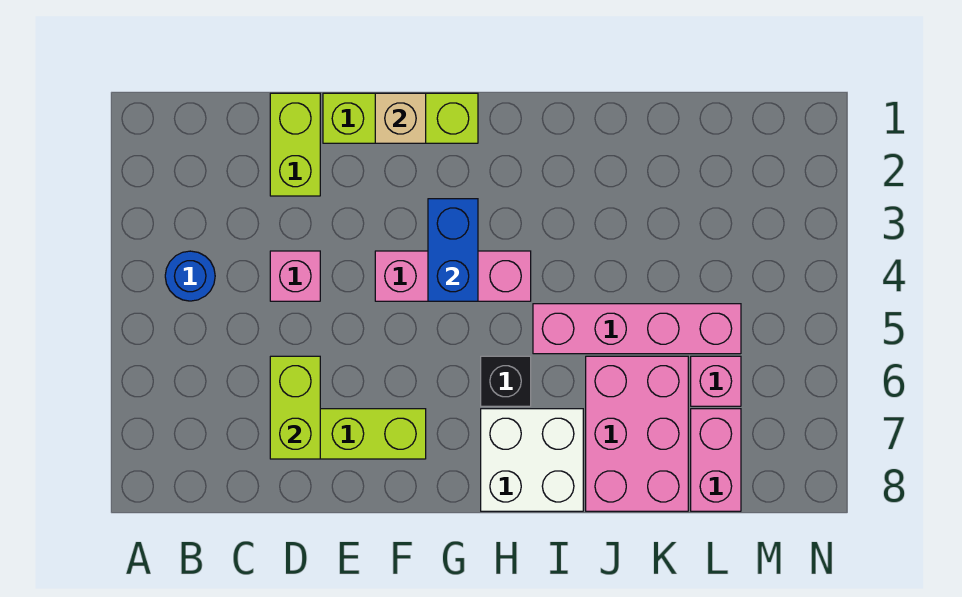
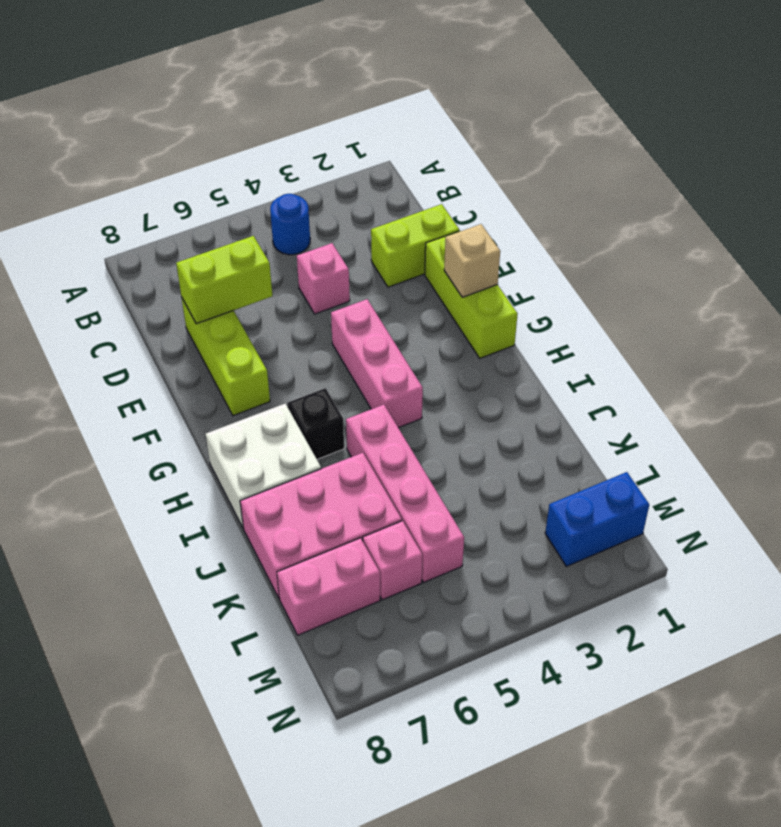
blue 1x2 brick [428,199,478,301] -> blue 1x2 brick moved to [545,472,649,566]

